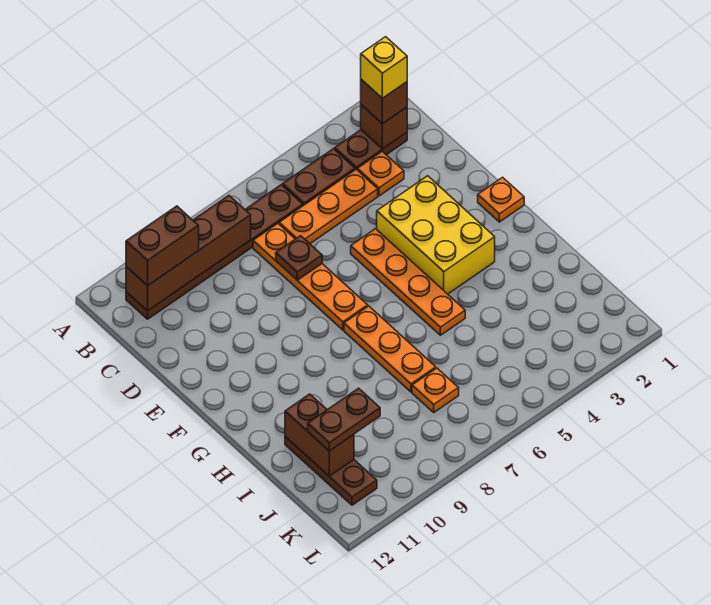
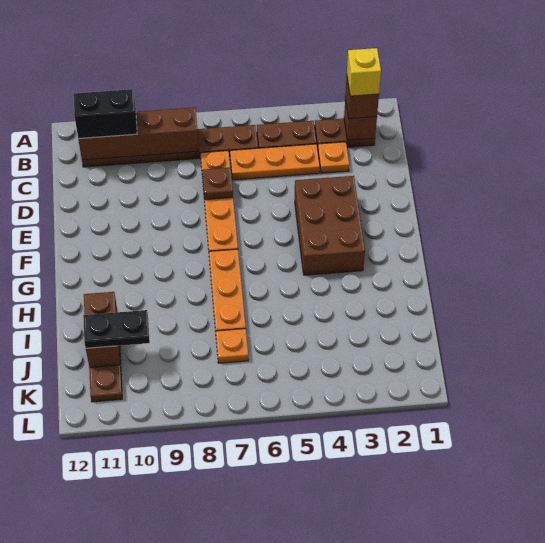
brown 1x2 brick [126,206,199,286] -> black 1x2 brick [74,89,137,139]
yellow 2x3 brick [377,176,495,294] -> brown 2x3 brick [295,176,365,275]
orange 1x4 plate [351,229,465,335] -> none
orange 1x1 plate [478,177,524,222] -> none
brown 1x2 plate [308,388,380,451] -> black 1x2 plate [83,310,150,348]

